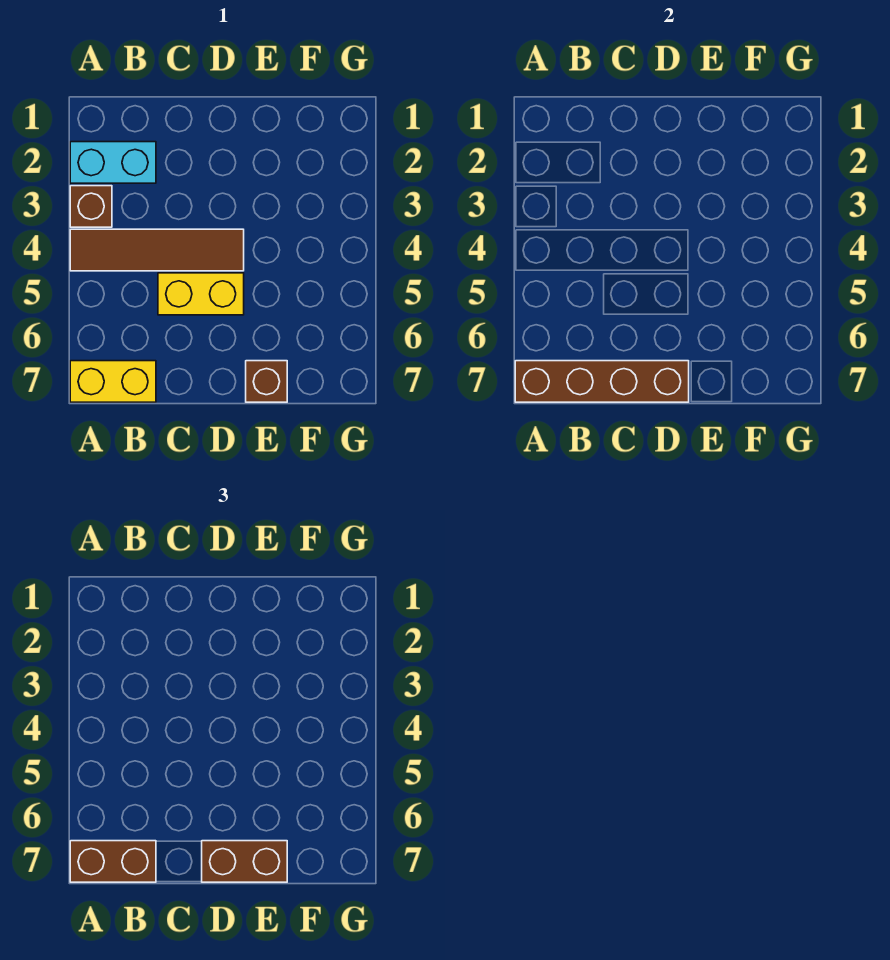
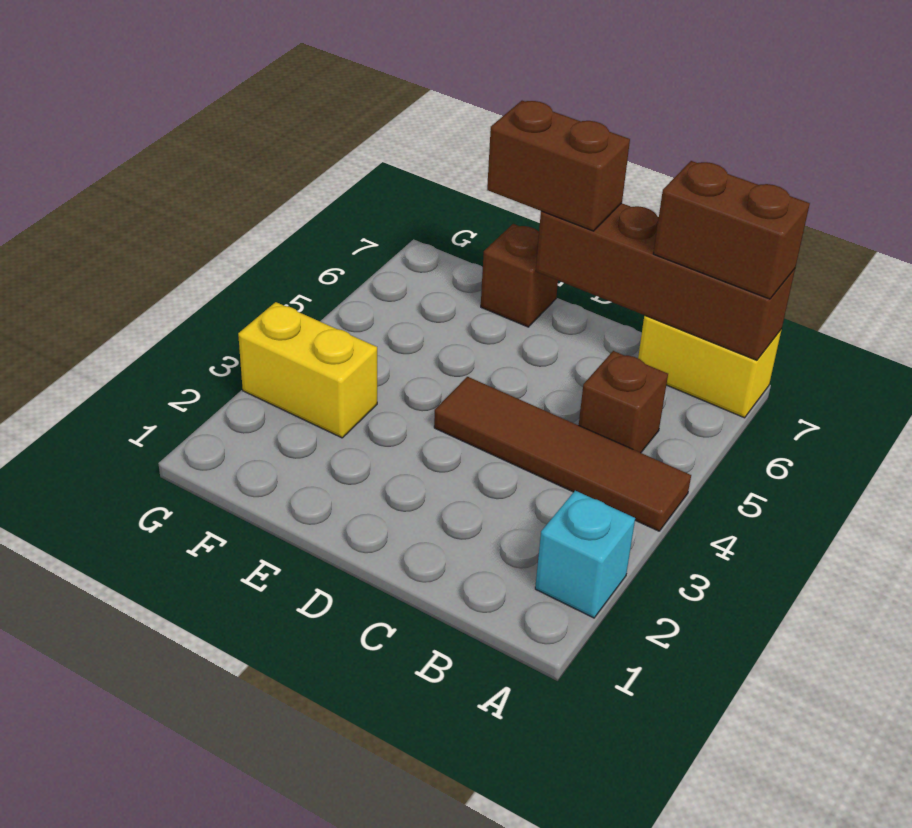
cyan 1x2 brick [70,142,156,183] -> cyan 1x1 brick [535,491,635,618]
brown 1x1 brick [70,186,112,227] -> brown 1x1 brick moved to [579,351,668,453]
yellow 1x2 brick [158,273,244,315] -> yellow 1x2 brick moved to [238,302,377,438]

